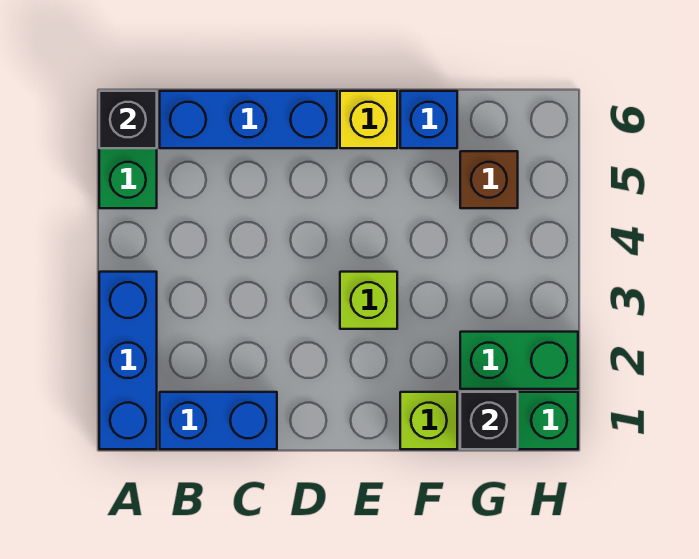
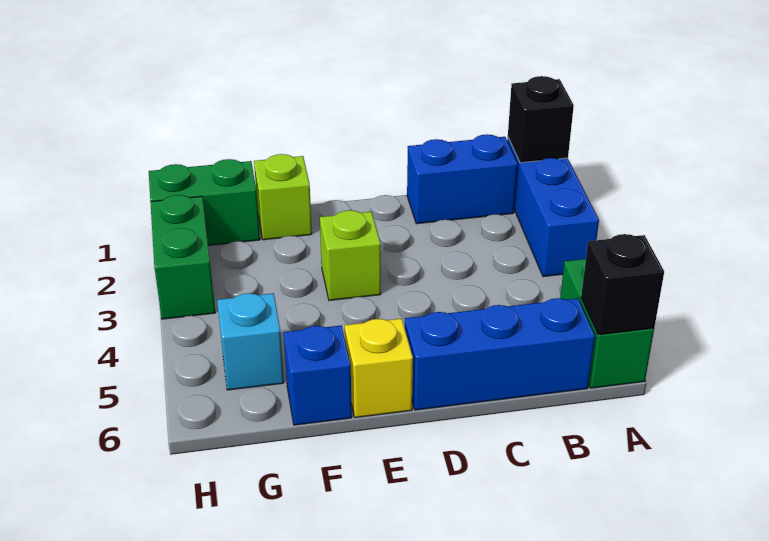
black 1x1 brick [460,392,518,449] -> black 1x1 brick moved to [508,76,574,163]
green 1x2 brick [460,332,578,389] -> green 1x2 brick turned to [150,195,215,319]
brown 1x1 brick [460,151,518,208] -> cyan 1x1 brick [217,293,284,390]

